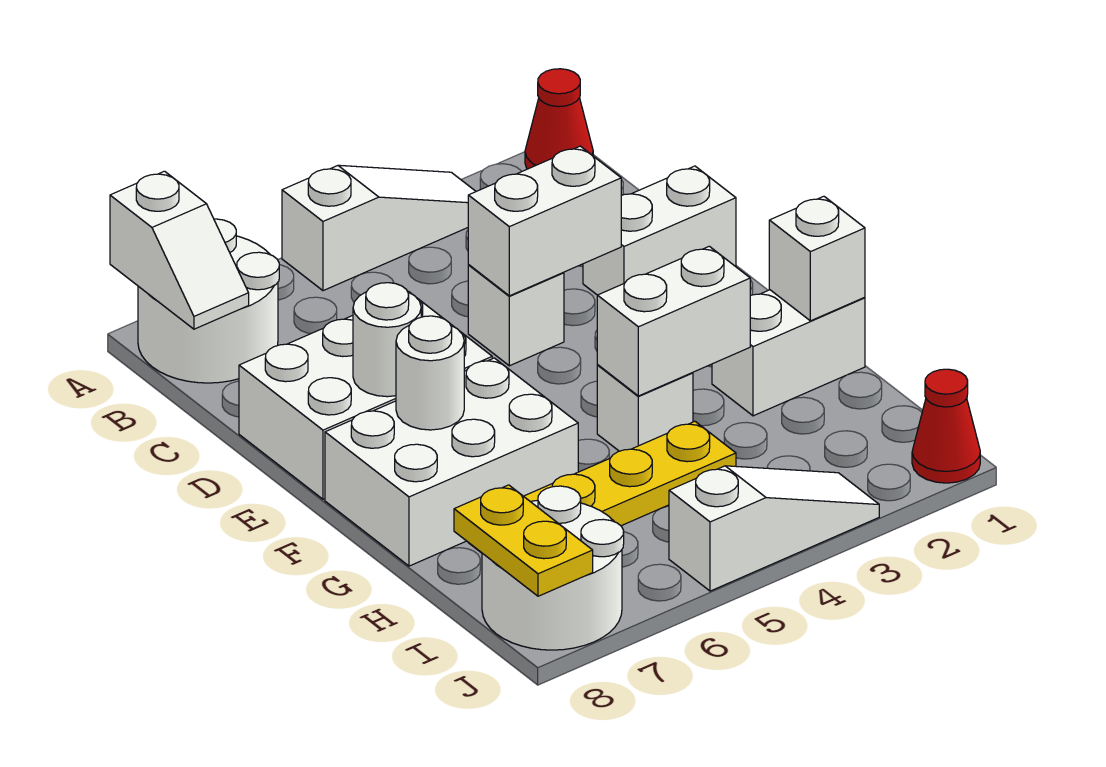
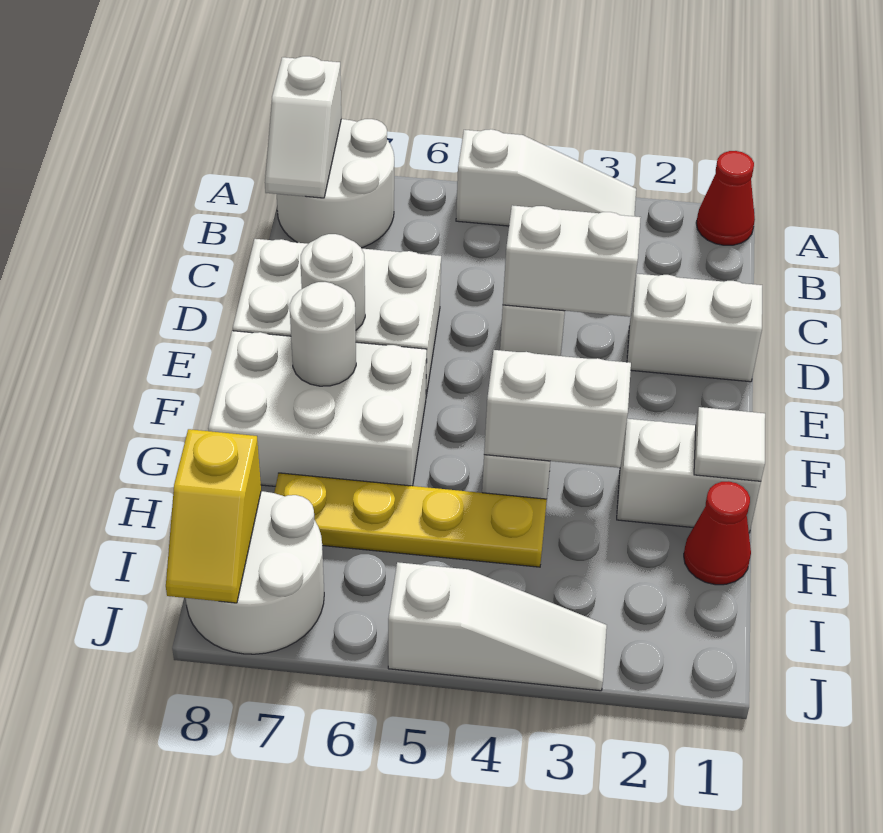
white 1x1 brick [769,196,865,321] -> white 1x1 tile [694,407,765,481]
yellow 1x2 plate [454,485,593,596] -> yellow 1x2 slope [166,429,261,603]
red 1x1 cone [912,369,980,483] -> red 1x1 cone moved to [684,481,751,585]

